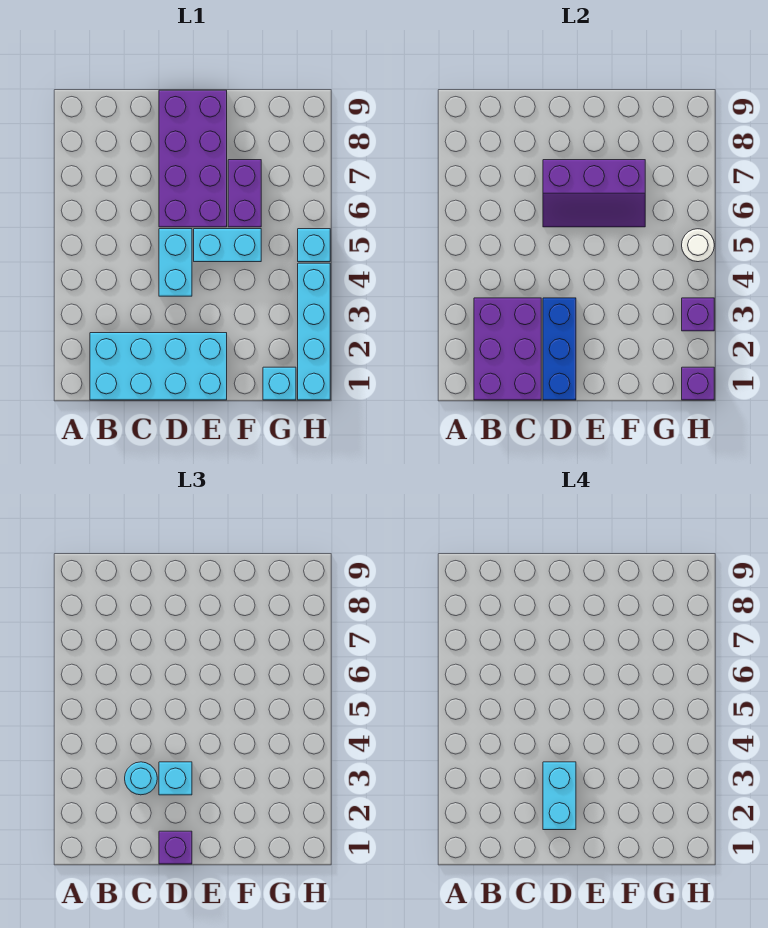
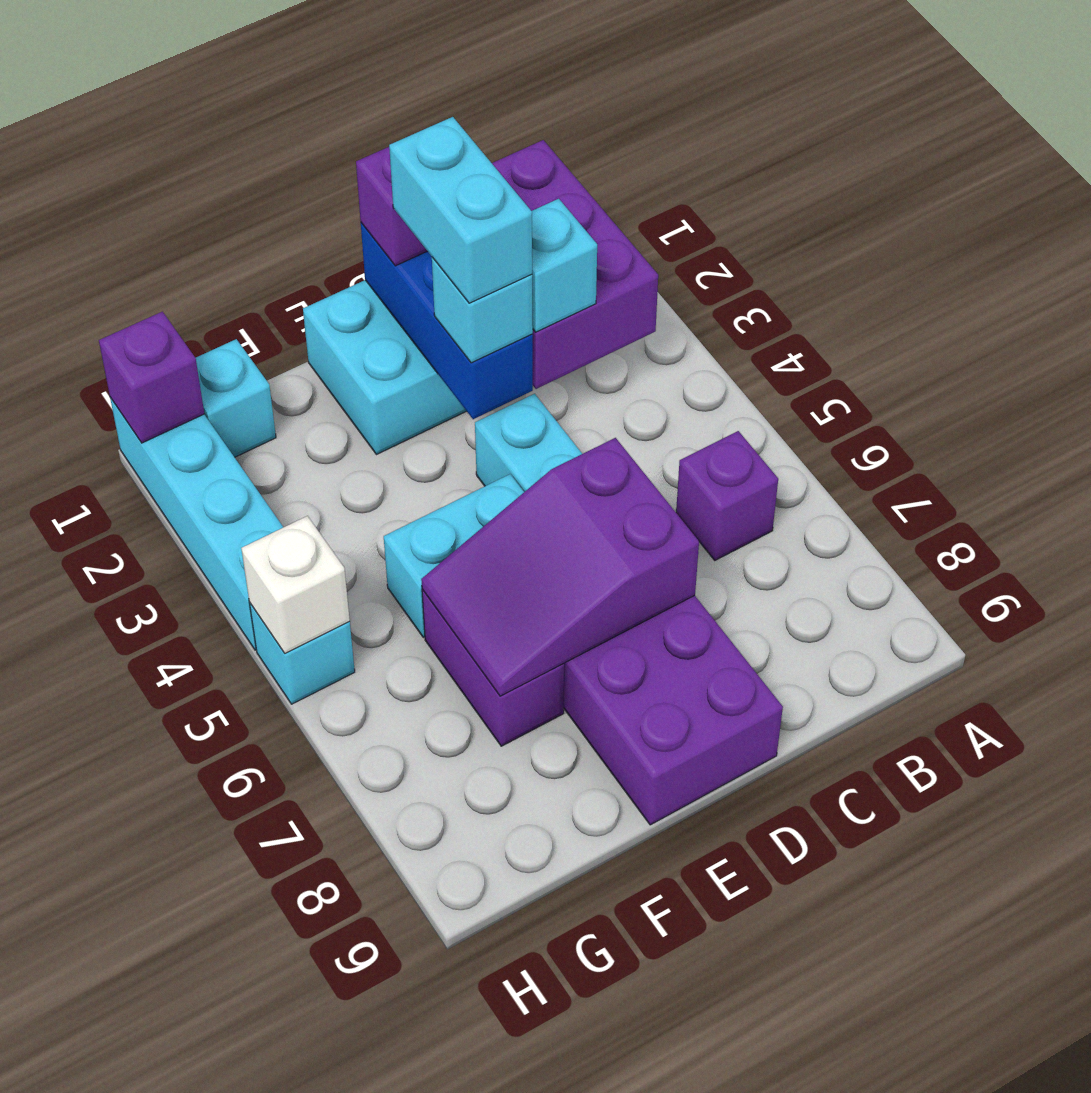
cyan 1x1 round brick [125,762,157,795] -> cyan 1x1 brick [532,199,597,332]
purple 2x3 slope [543,160,645,227] -> purple 2x3 slope turned to [421,438,699,696]
purple 1x1 brick [682,298,714,331] -> purple 1x1 brick moved to [676,431,778,560]
white 1x1 round brick [682,229,714,262] -> white 1x1 brick [241,516,350,653]

